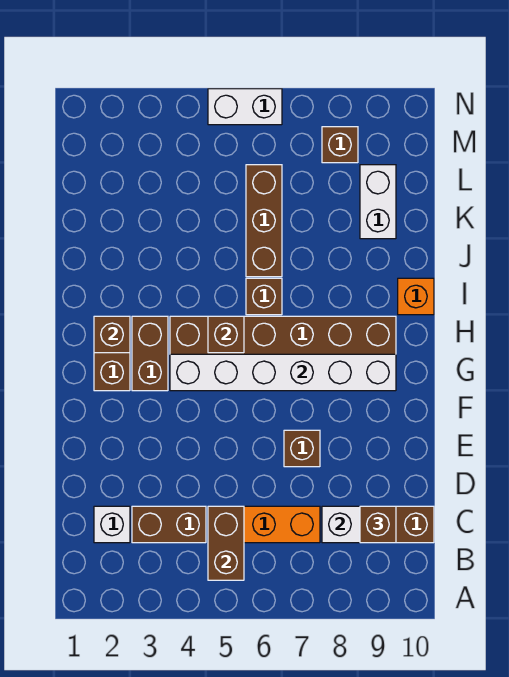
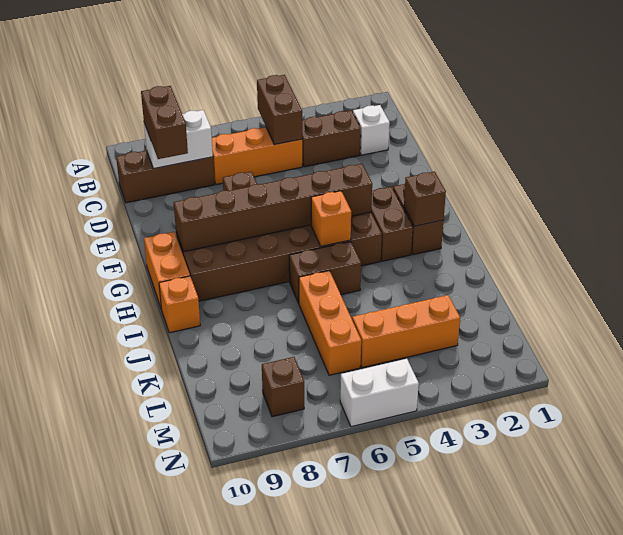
brown 1x1 brick [360,506,396,543] -> brown 1x2 brick [141,86,188,159]
white 1x6 brick [170,354,396,391] -> brown 1x6 brick [174,164,372,252]
none -> orange 1x2 brick [144,232,190,307]
brown 1x1 brick [208,316,244,353] -> orange 1x1 brick [311,191,351,246]
brown 1x1 brick [246,278,282,315] -> brown 1x2 brick [289,242,361,303]
brown 1x3 brick [246,165,282,277] -> orange 1x3 brick [299,271,361,375]
white 1x2 brick [360,165,396,239] -> none
none -> orange 1x3 brick [352,295,460,368]

